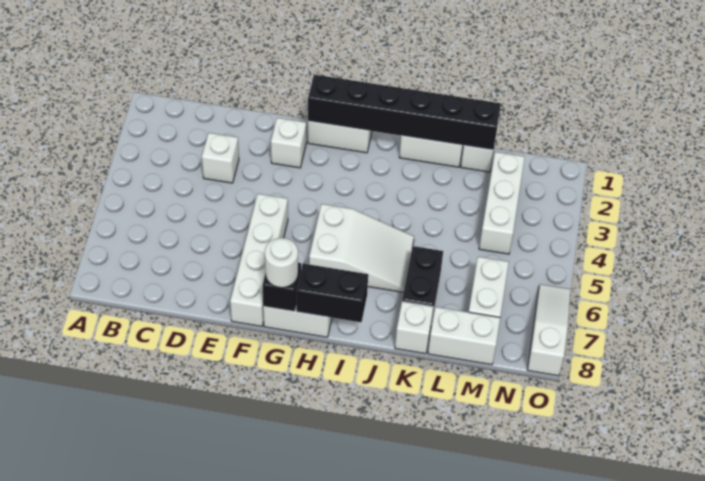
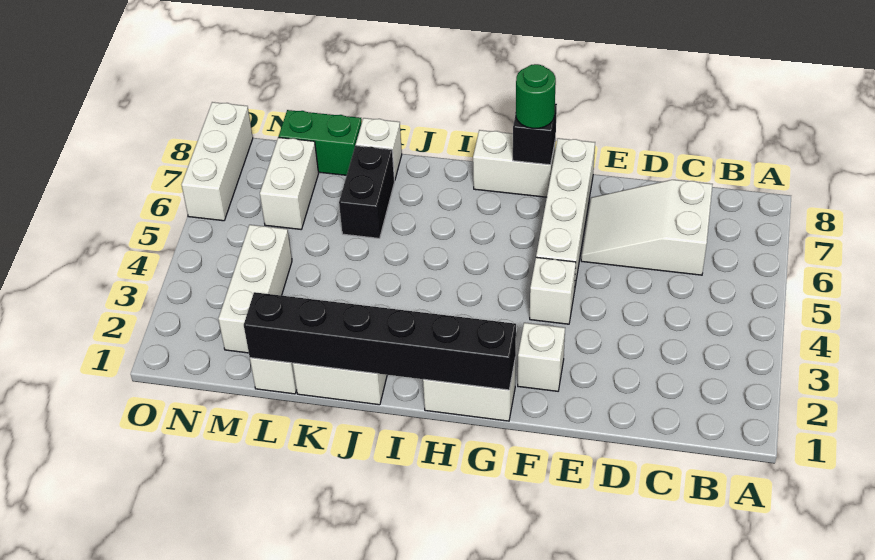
white 1x1 brick [202,133,239,183] -> white 1x1 brick moved to [530,257,576,324]
white 1x1 round brick [265,238,298,288] -> green 1x1 round brick [516,64,556,128]
white 2x3 slope [309,204,414,292] -> white 2x3 slope moved to [581,180,713,275]
black 1x2 brick [296,264,368,322] -> none
white 1x2 brick [428,307,500,365] -> green 1x2 brick [279,110,362,175]
white 1x3 slope [528,284,571,376] -> white 1x3 brick [182,102,253,221]

